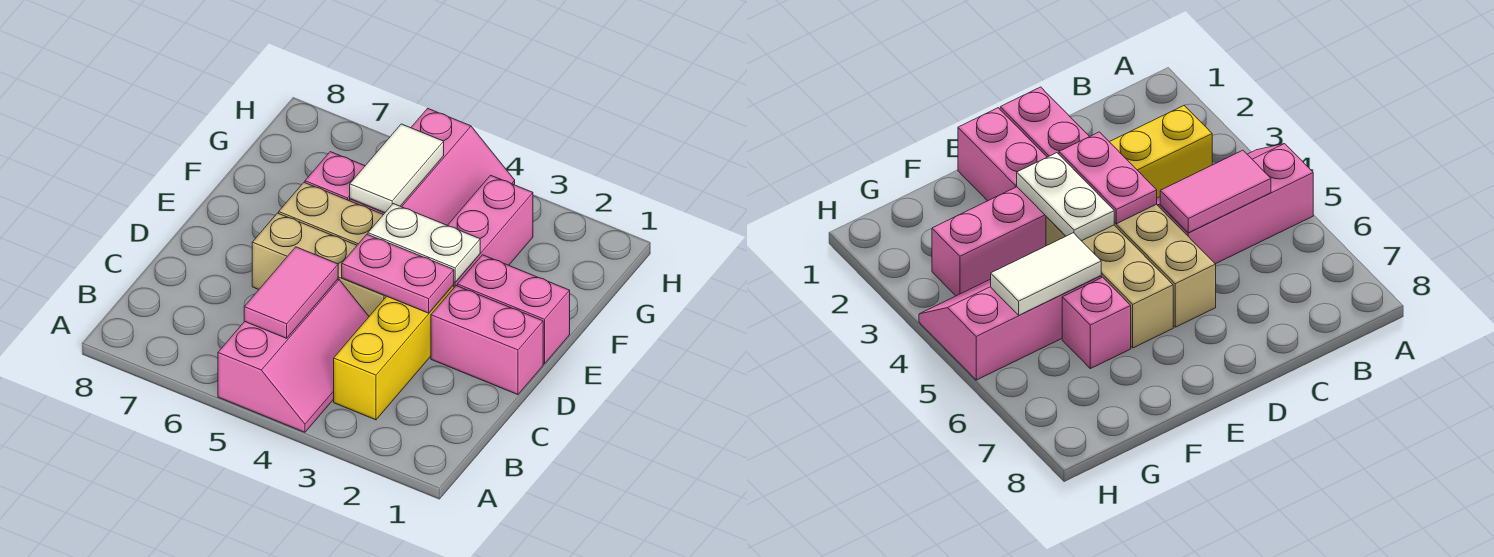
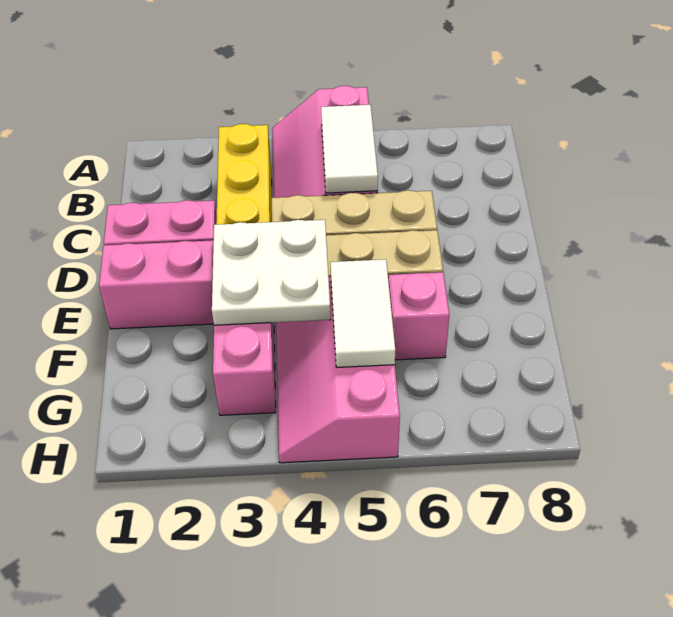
pink 1x2 tile [244,247,338,338] -> white 1x2 tile [321,105,378,193]
pink 1x2 plate [342,234,454,313] -> none
white 1x2 plate [368,204,480,282] -> white 2x2 plate [212,220,331,325]

